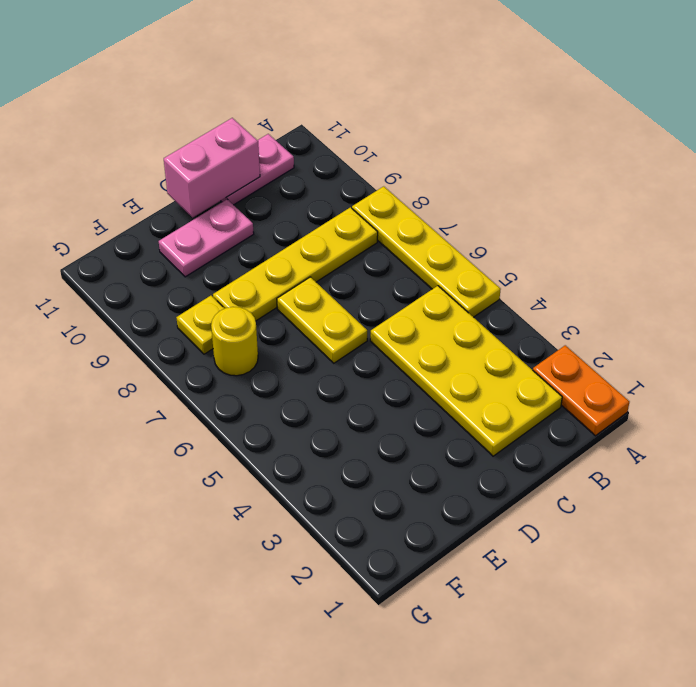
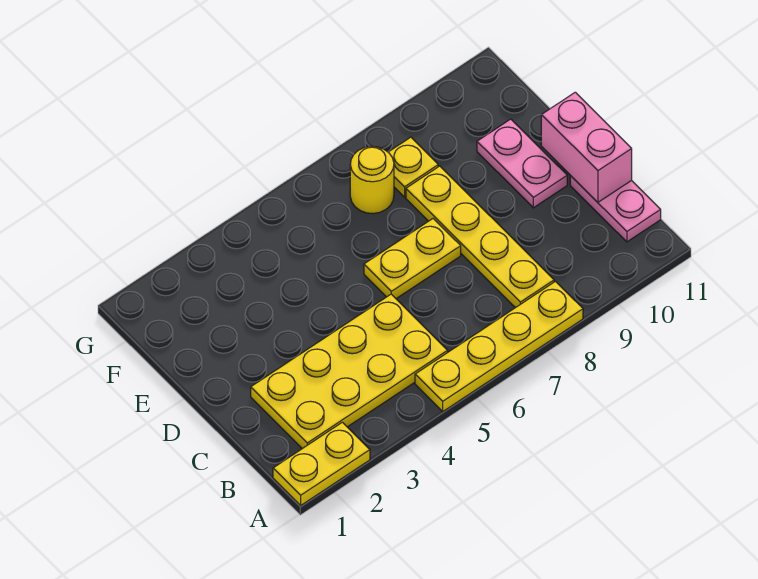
orange 1x2 plate [533,345,629,436] -> yellow 1x2 plate [273,422,370,505]

